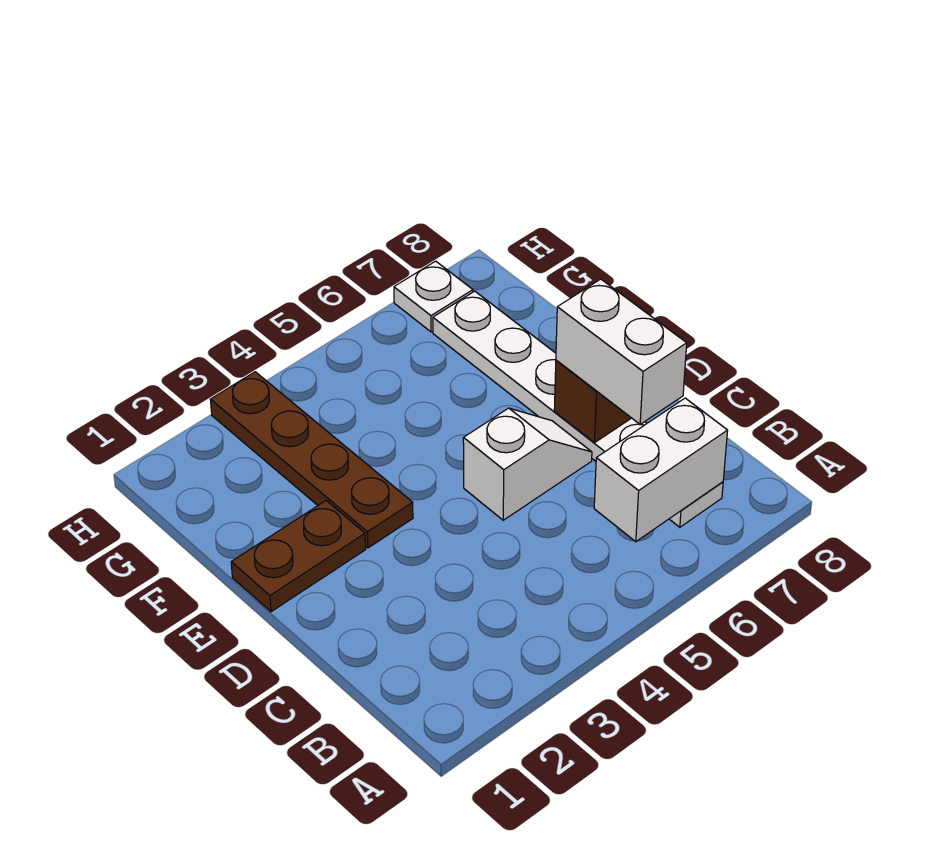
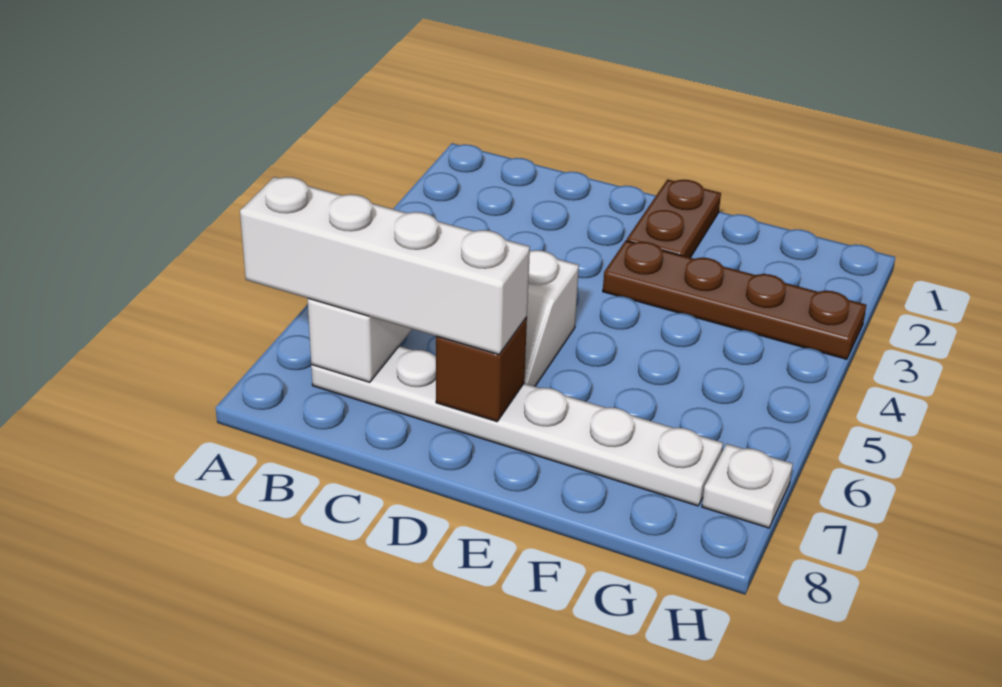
white 1x2 brick [556,279,687,424] -> white 1x4 brick [240,177,530,354]

